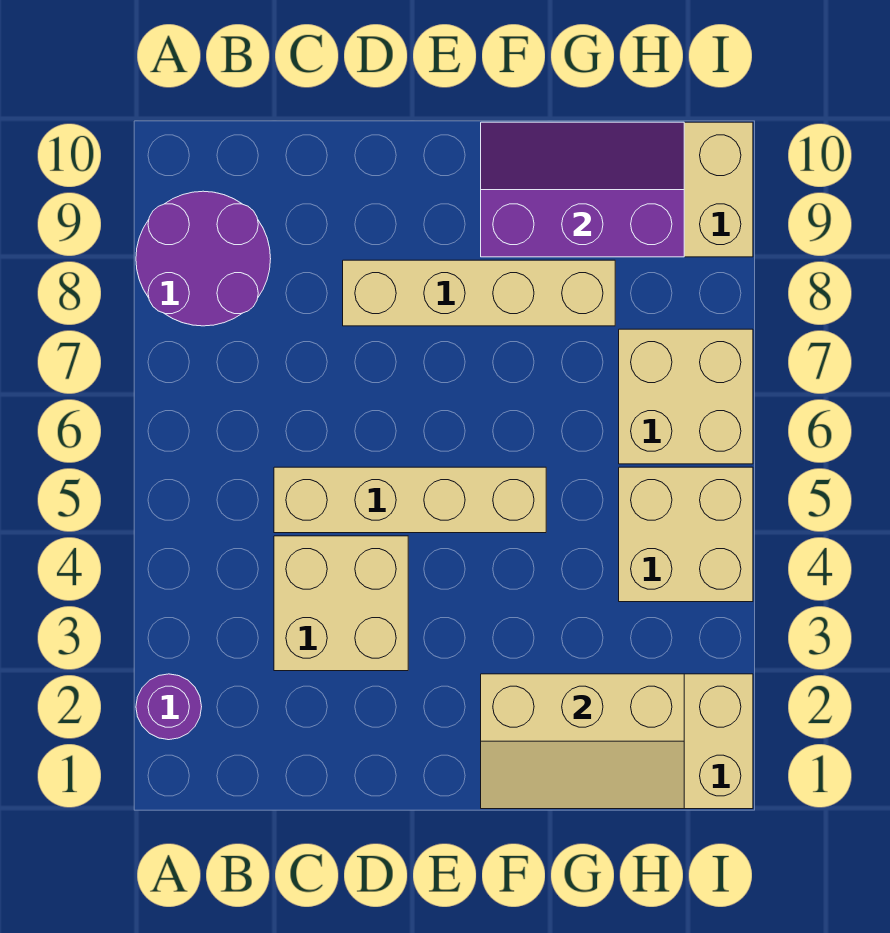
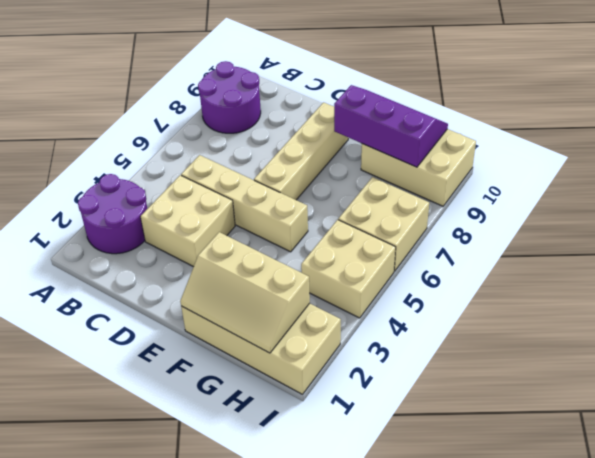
purple 1x1 round brick [136,674,202,740] -> purple 2x2 round brick [78,174,147,254]
tan 1x4 brick [343,260,615,326] -> tan 1x4 brick turned to [254,102,348,200]

